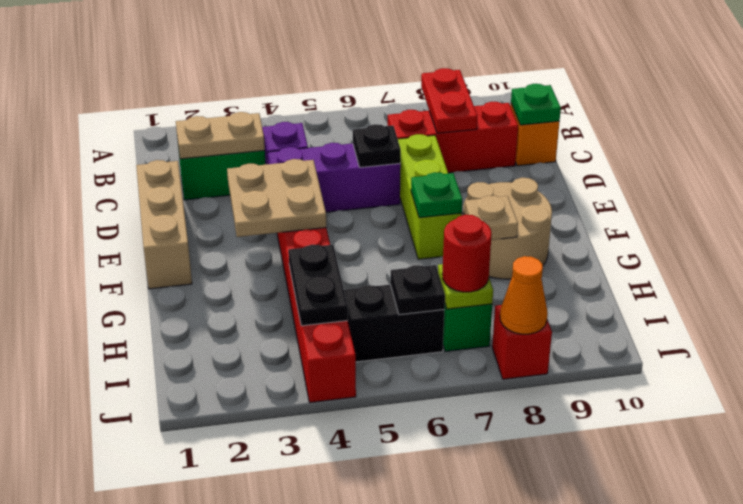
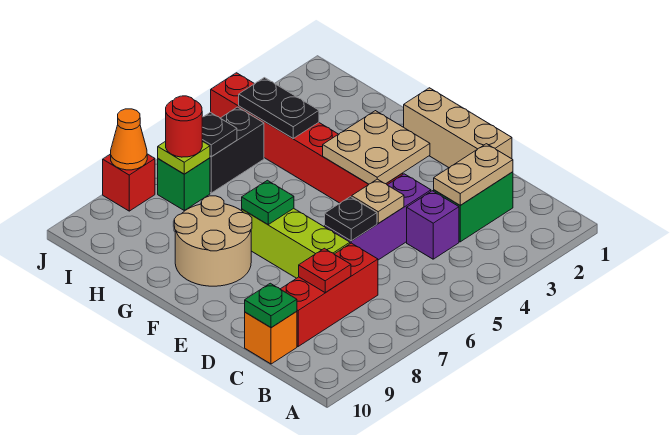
red 1x2 plate [421,68,477,133] -> red 1x1 plate [299,248,351,293]
tan 1x1 plate [464,196,518,240] -> tan 1x1 plate moved to [352,179,404,223]

